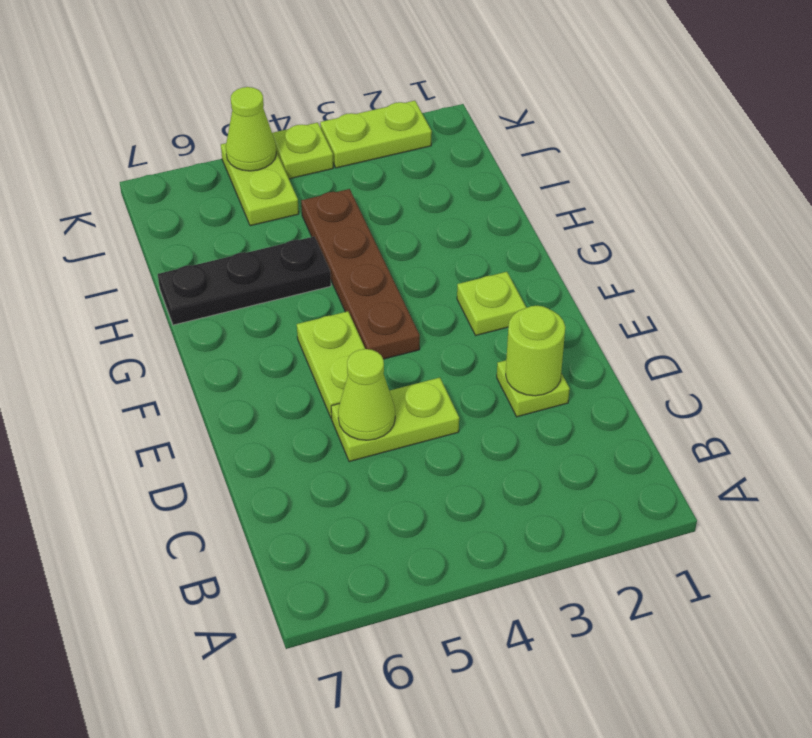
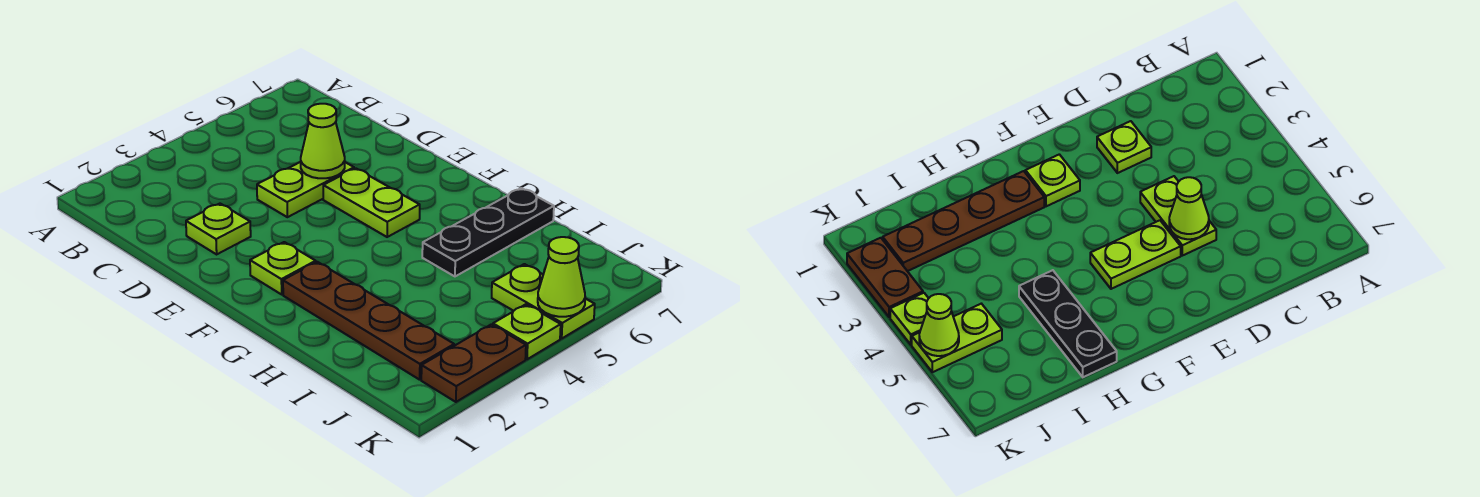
lime 1x1 round brick [506,306,565,396] -> none
brown 1x4 plate [301,189,420,359] -> brown 1x4 plate moved to [283,262,454,380]
lime 1x2 plate [320,101,432,168] -> brown 1x2 plate [421,324,526,402]

